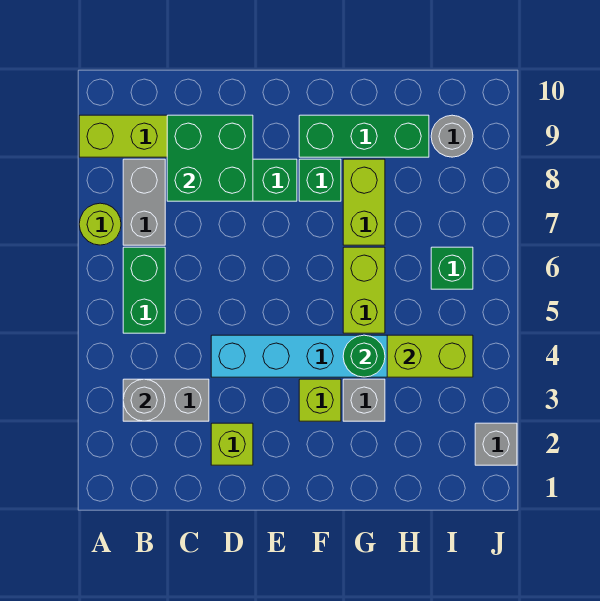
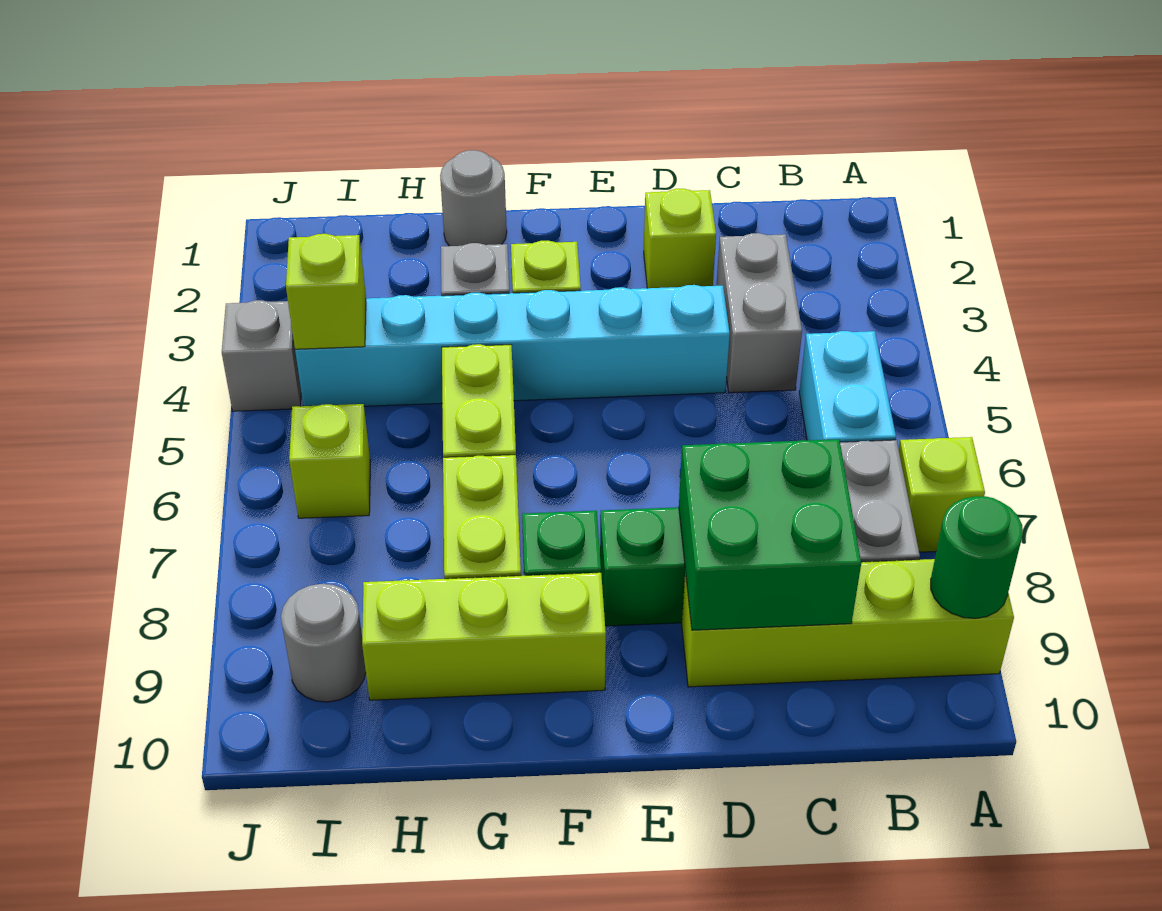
lime 1x1 round brick [79,203,121,245] -> lime 1x1 brick [899,437,985,552]
grey 1x2 brick [123,379,209,421] -> grey 1x2 brick turned to [716,233,802,393]
grey 1x1 round brick [123,379,165,421] -> grey 1x1 round brick moved to [440,150,507,246]
green 1x2 brick [123,247,165,333] -> cyan 1x2 brick [799,331,896,442]
green 1x3 brick [299,115,429,157] -> lime 1x3 brick [362,573,606,700]
green 1x1 round brick [343,335,385,377] -> green 1x1 round brick moved to [931,496,1023,618]
lime 1x2 brick [387,335,473,377] -> lime 1x1 brick [286,234,366,349]
green 1x1 brick [431,247,473,289] -> lime 1x1 brick [289,404,370,518]
grey 1x1 brick [475,423,517,465] -> grey 1x1 brick moved to [222,300,301,411]

